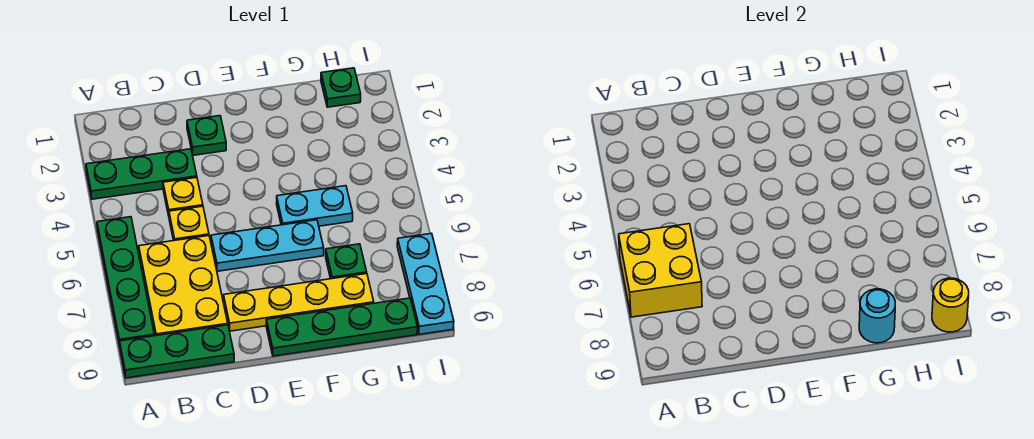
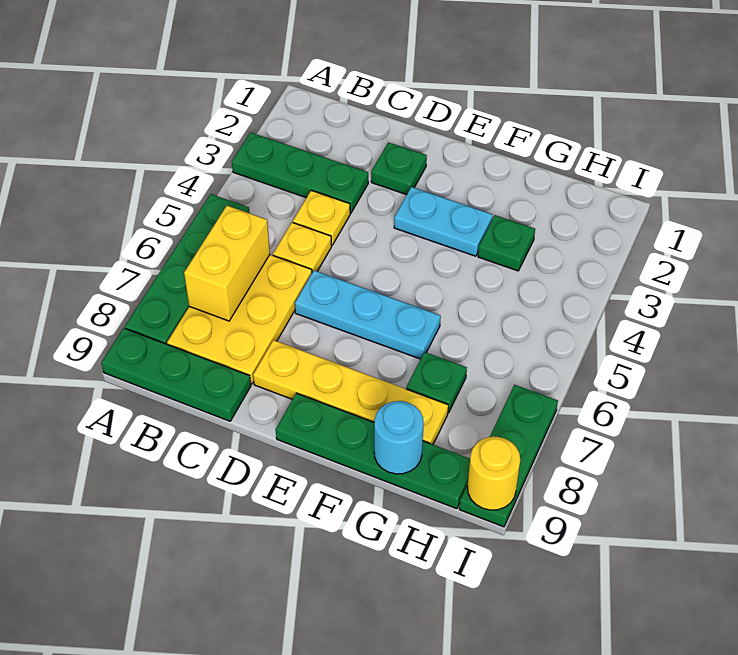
yellow 2x2 brick [619,224,702,317] -> yellow 1x2 brick [184,206,270,321]
cyan 1x2 plate [276,186,353,226] -> cyan 1x2 plate moved to [394,187,493,256]
green 1x1 plate [321,68,361,107] -> green 1x1 plate moved to [478,215,535,271]
cyan 1x3 plate [397,233,454,334] -> green 1x3 plate [459,385,558,527]

